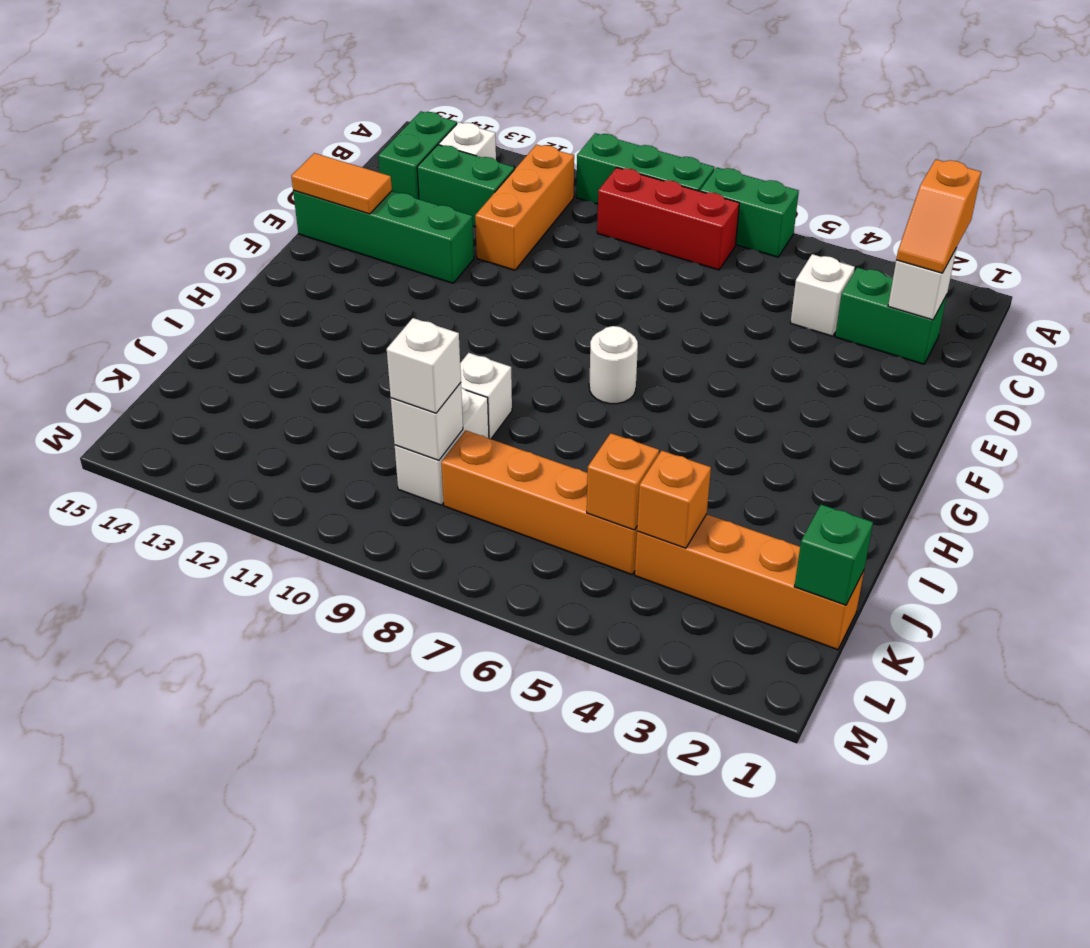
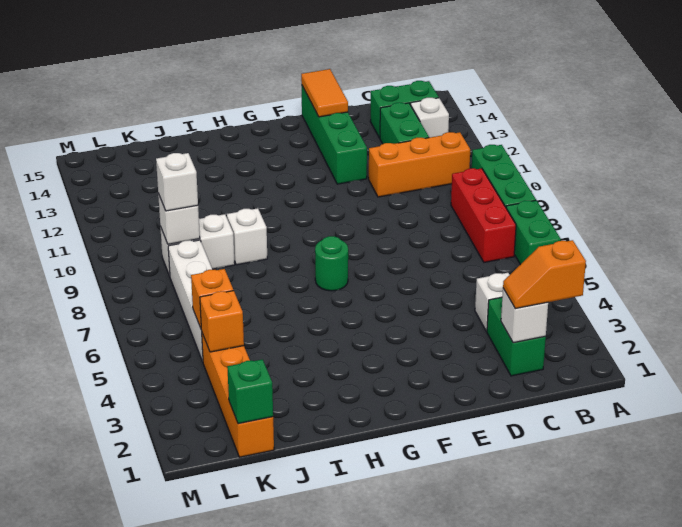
white 1x1 round brick [589,326,638,404] -> green 1x1 round brick [315,236,348,291]
orange 1x4 brick [441,430,637,575] -> white 1x4 brick [168,240,212,362]

